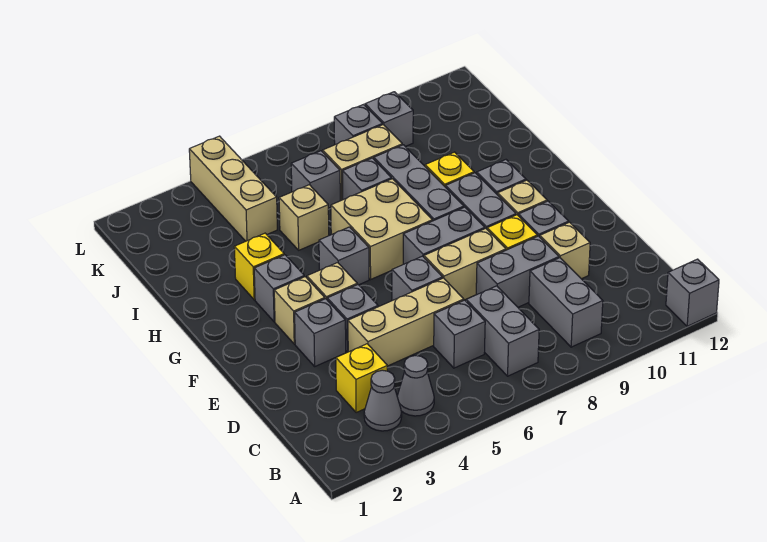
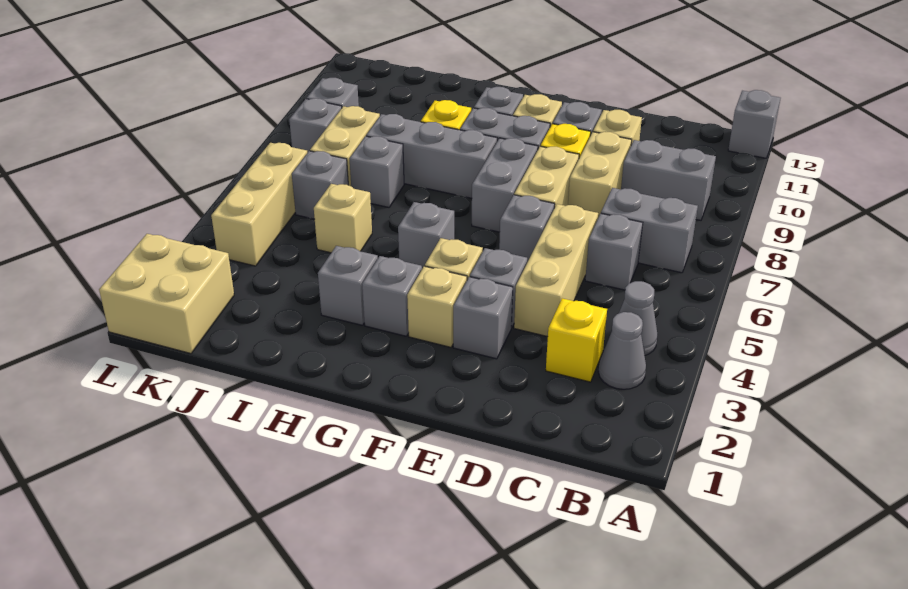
grey 1x2 brick [476,236,559,307] -> tan 1x2 brick [568,132,632,218]
tan 2x2 brick [331,179,432,279] -> tan 2x2 brick moved to [99,234,234,353]
yellow 1x1 brick [234,233,284,300] -> grey 1x1 brick [318,246,378,325]
tan 1x3 brick [189,136,277,241] -> tan 1x3 brick turned to [211,143,307,266]

